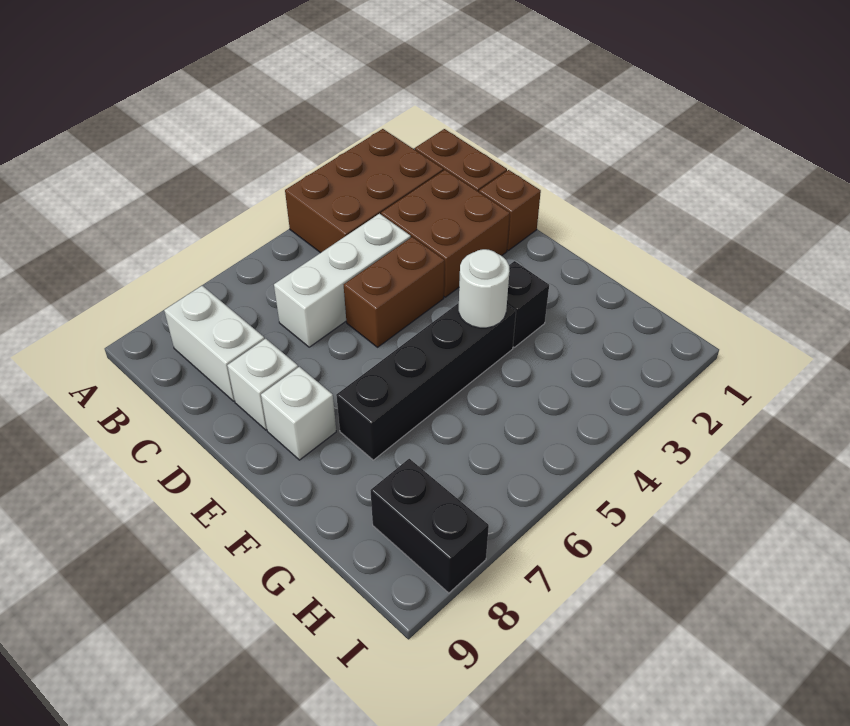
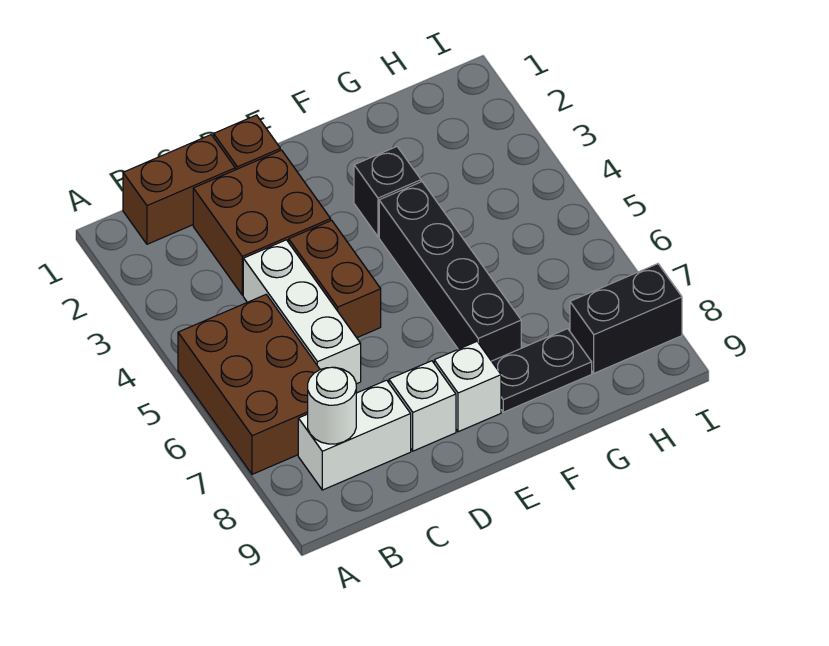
brown 2x3 brick [285,129,443,253] -> brown 2x3 brick moved to [178,295,320,474]
white 1x1 round brick [459,249,509,328] -> white 1x1 round brick moved to [308,367,356,444]
none -> black 1x2 plate [492,329,592,412]

